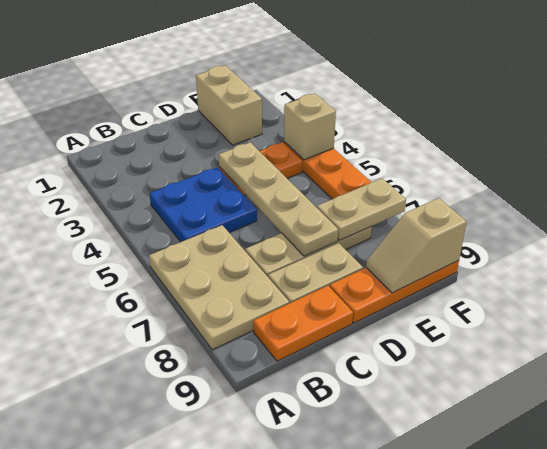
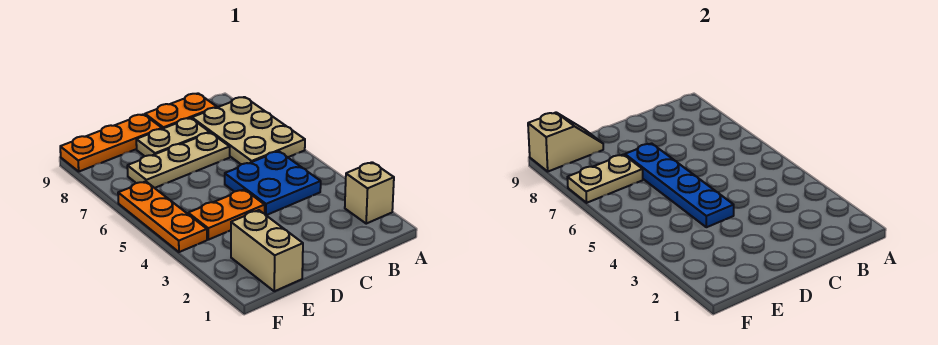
tan 1x4 plate [219,142,338,256] -> blue 1x4 plate [625,143,734,227]
tan 1x1 brick [284,94,336,160] -> tan 1x1 brick moved to [345,162,394,224]

